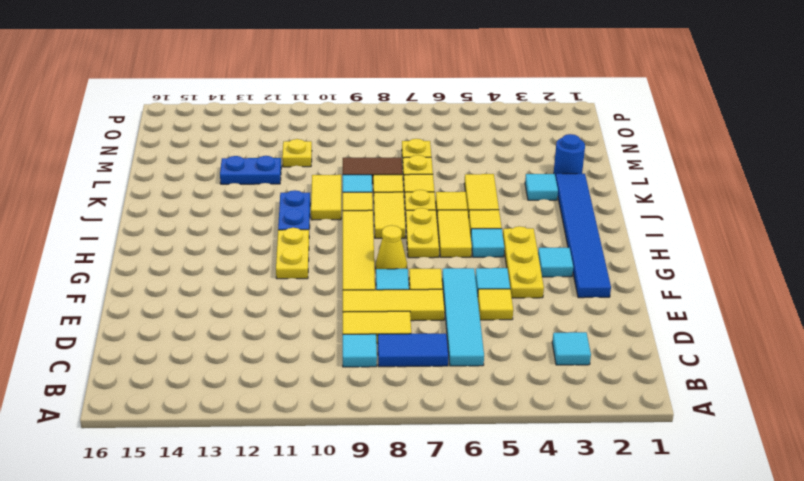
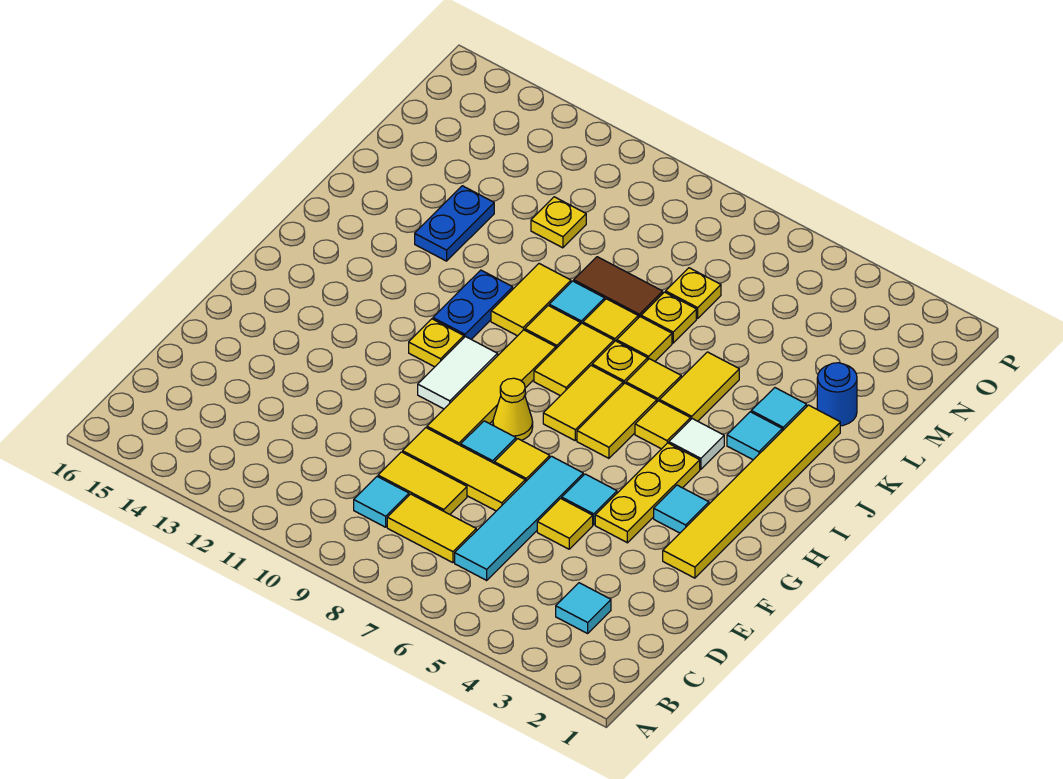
blue 1x2 tile [378,334,448,367] -> yellow 1x2 tile [387,494,476,563]
blue 1x6 tile [556,174,611,298] -> yellow 1x6 tile [663,405,840,578]
none -> white 1x2 tile [418,337,498,409]
yellow 1x2 plate [276,228,309,279] -> yellow 1x1 plate [409,319,464,367]
cyan 1x1 tile [471,229,504,257] -> cyan 1x1 tile moved to [727,412,782,460]
yellow 1x2 plate [406,208,439,258] -> yellow 1x2 tile [543,365,623,440]
none -> white 1x1 tile [669,419,724,469]
blue 1x2 plate [220,156,281,184] -> blue 1x2 plate turned to [415,186,494,261]

